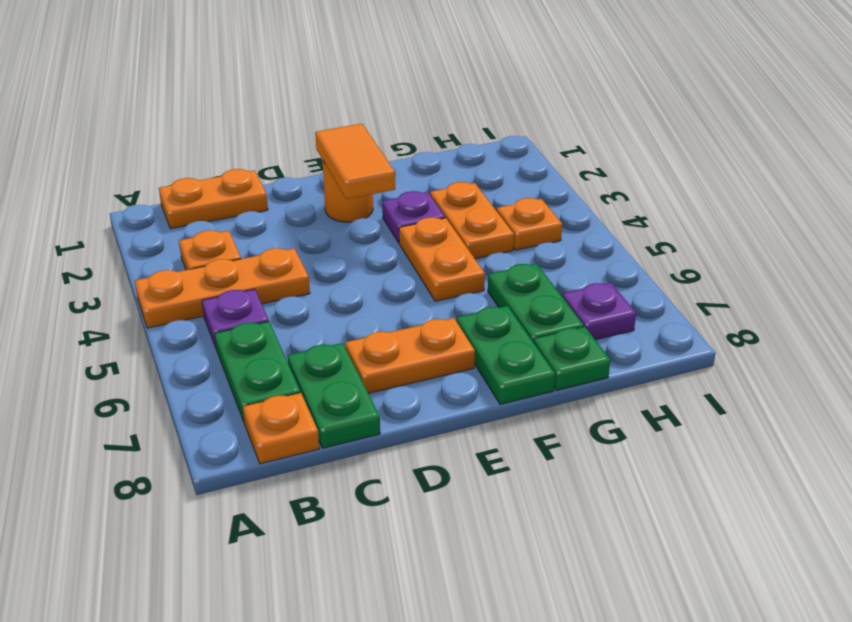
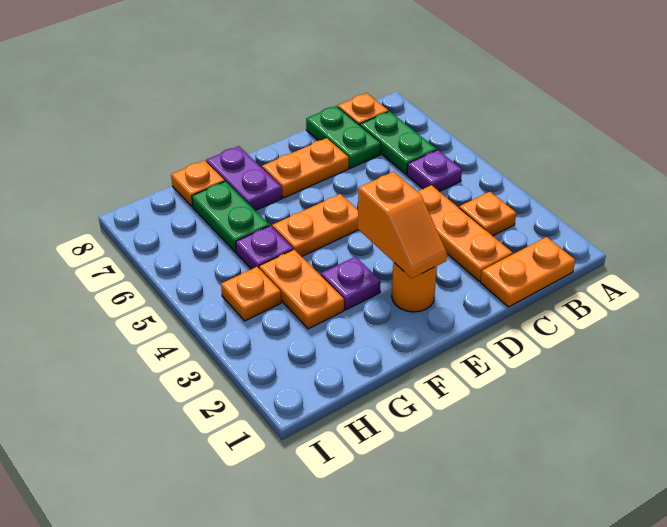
orange 1x3 plate [135,248,310,328] -> orange 1x3 plate turned to [418,185,512,281]
orange 1x2 tile [315,124,395,199] -> orange 1x2 slope [358,172,447,278]
orange 1x2 plate [399,217,485,301] -> orange 1x2 plate turned to [272,194,358,257]
green 1x2 plate [457,306,555,405] -> purple 1x2 plate [206,146,282,211]
green 1x1 plate [534,327,610,391] -> orange 1x1 plate [171,161,225,207]
purple 1x1 plate [562,283,636,340] -> purple 1x1 plate moved to [236,226,293,269]

